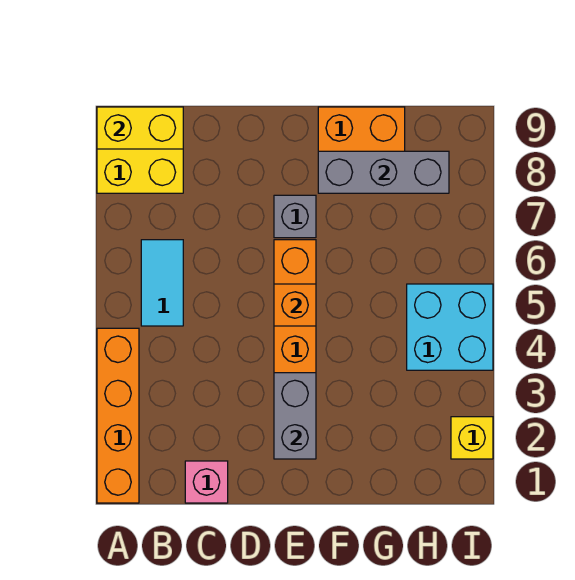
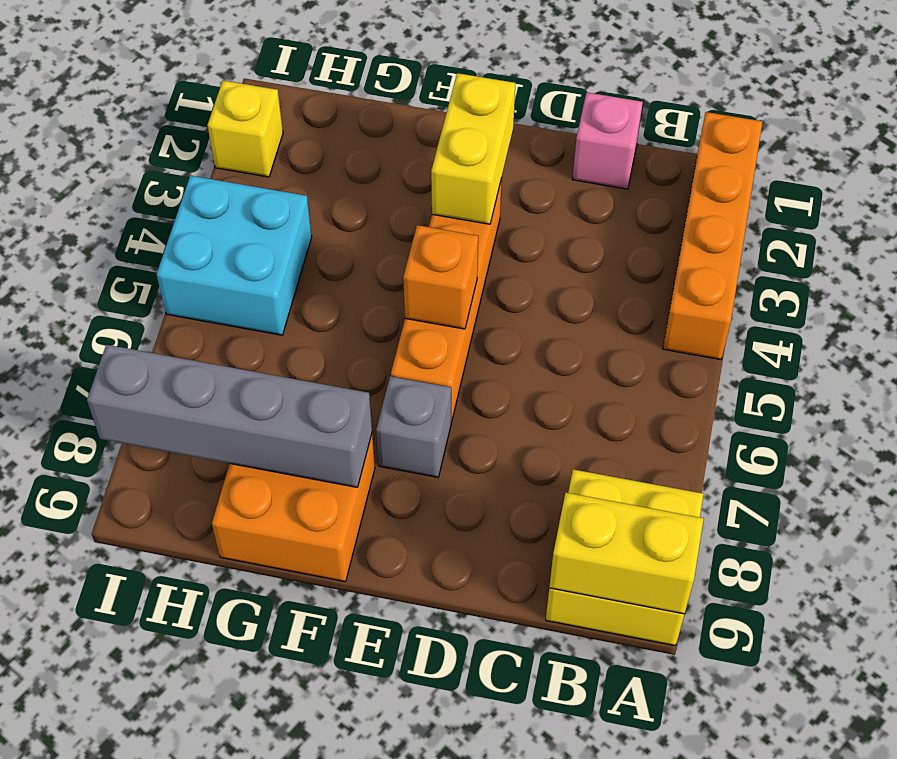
cyan 1x2 tile [141,240,183,326] -> none
grey 1x2 brick [274,373,316,459] -> yellow 1x2 brick [431,73,515,224]
grey 1x3 brick [318,151,449,193] -> grey 1x4 brick [87,345,372,487]

